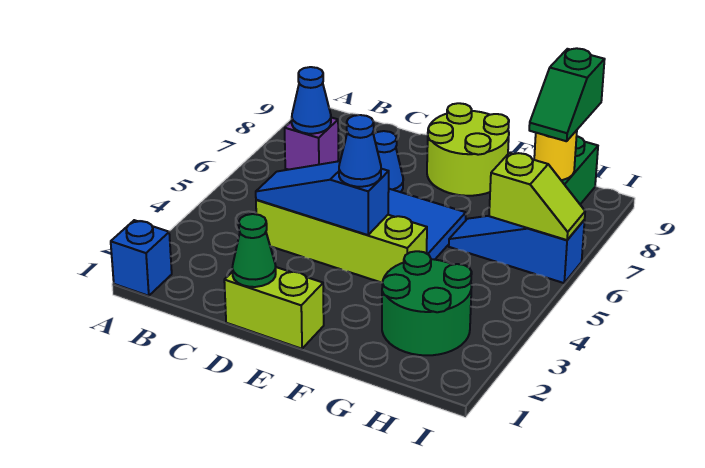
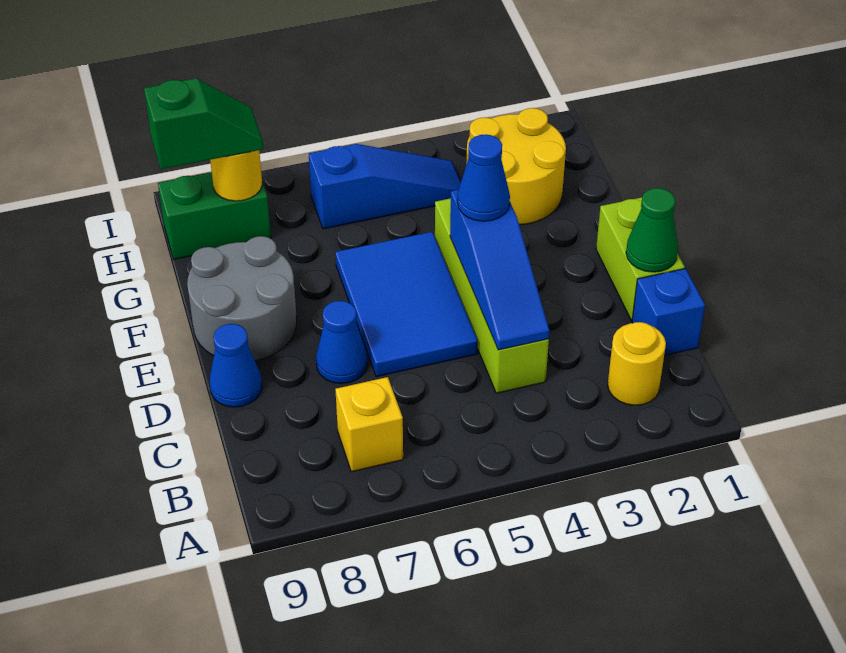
blue 1x1 brick [111,220,172,296] -> blue 1x1 brick moved to [632,269,705,355]
none -> yellow 1x1 round brick [608,322,666,405]
purple 1x1 brick [285,118,338,170] -> yellow 1x1 brick [335,377,403,472]
blue 1x1 cone [292,67,331,134] -> blue 1x1 cone moved to [209,324,262,407]
lime 2x2 round brick [427,103,509,196] -> grey 2x2 round brick [187,236,297,361]
green 2x2 round brick [382,251,472,355] -> yellow 2x2 round brick [466,108,566,225]
blue 1x3 slope [449,216,585,283] -> blue 1x3 slope turned to [309,144,461,229]
lime 1x2 slope [489,153,585,240] -> none

